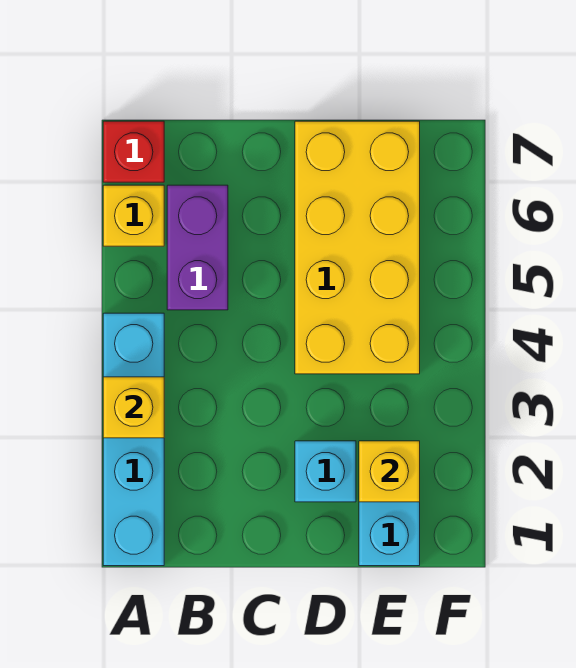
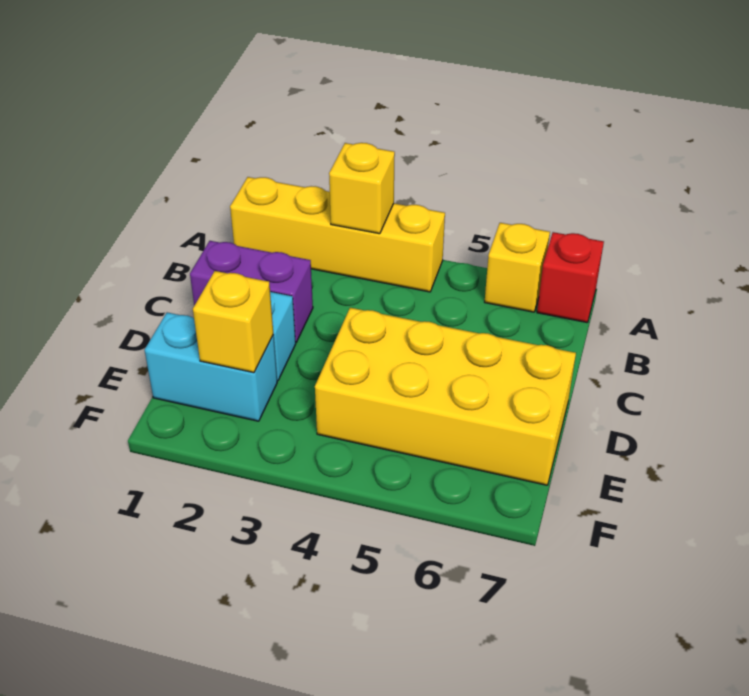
cyan 1x4 brick [103,313,164,566] -> yellow 1x4 brick [230,177,445,292]
purple 1x2 brick [167,185,228,310] -> purple 1x2 brick moved to [190,241,313,342]

